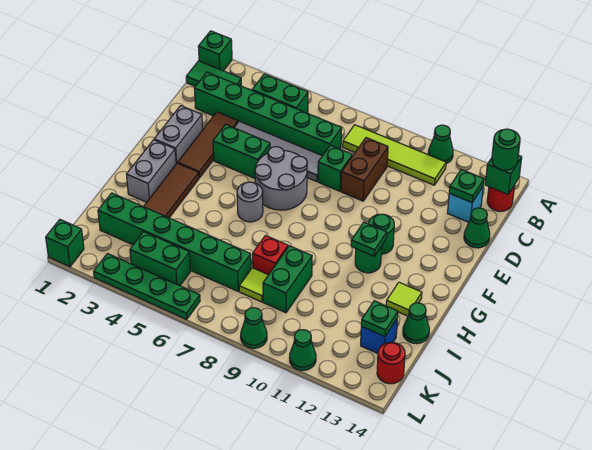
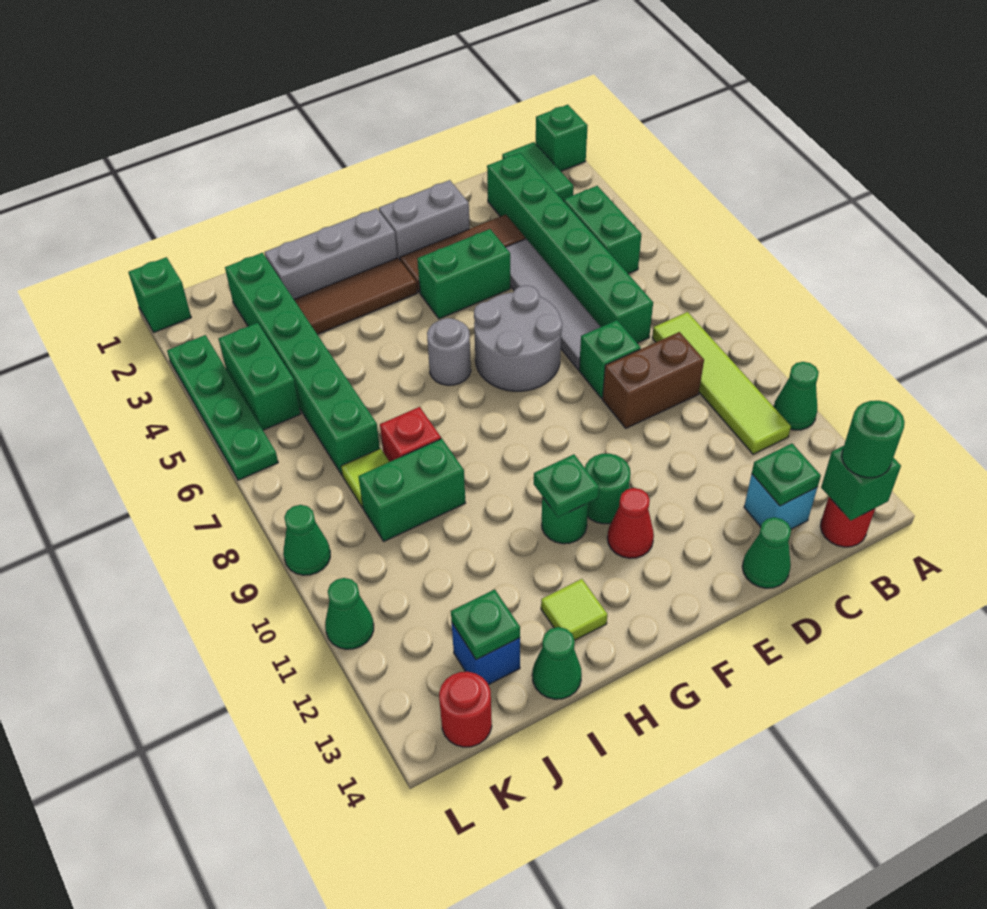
green 1x2 brick [213,124,270,178] -> green 1x2 brick turned to [417,229,510,319]
none -> red 1x1 cone [607,488,654,558]
grey 1x2 brick [126,140,176,202] -> grey 1x3 brick [265,208,397,299]

